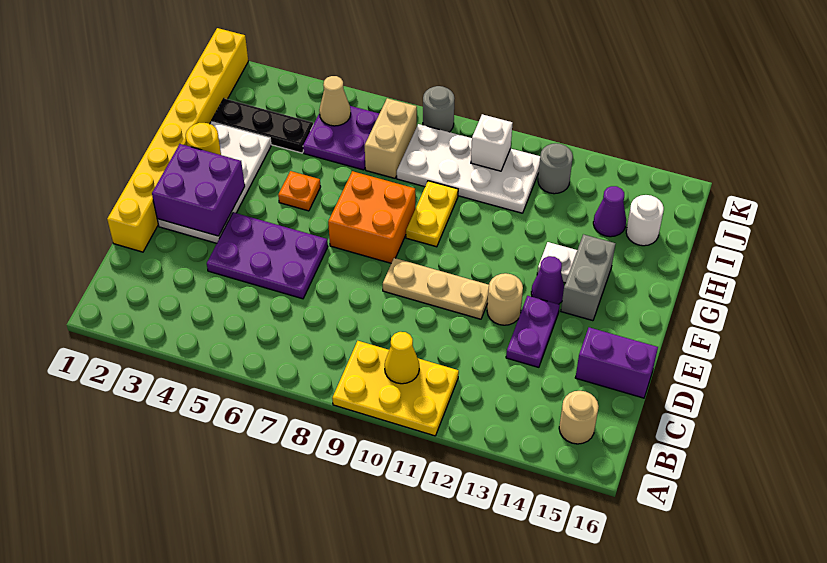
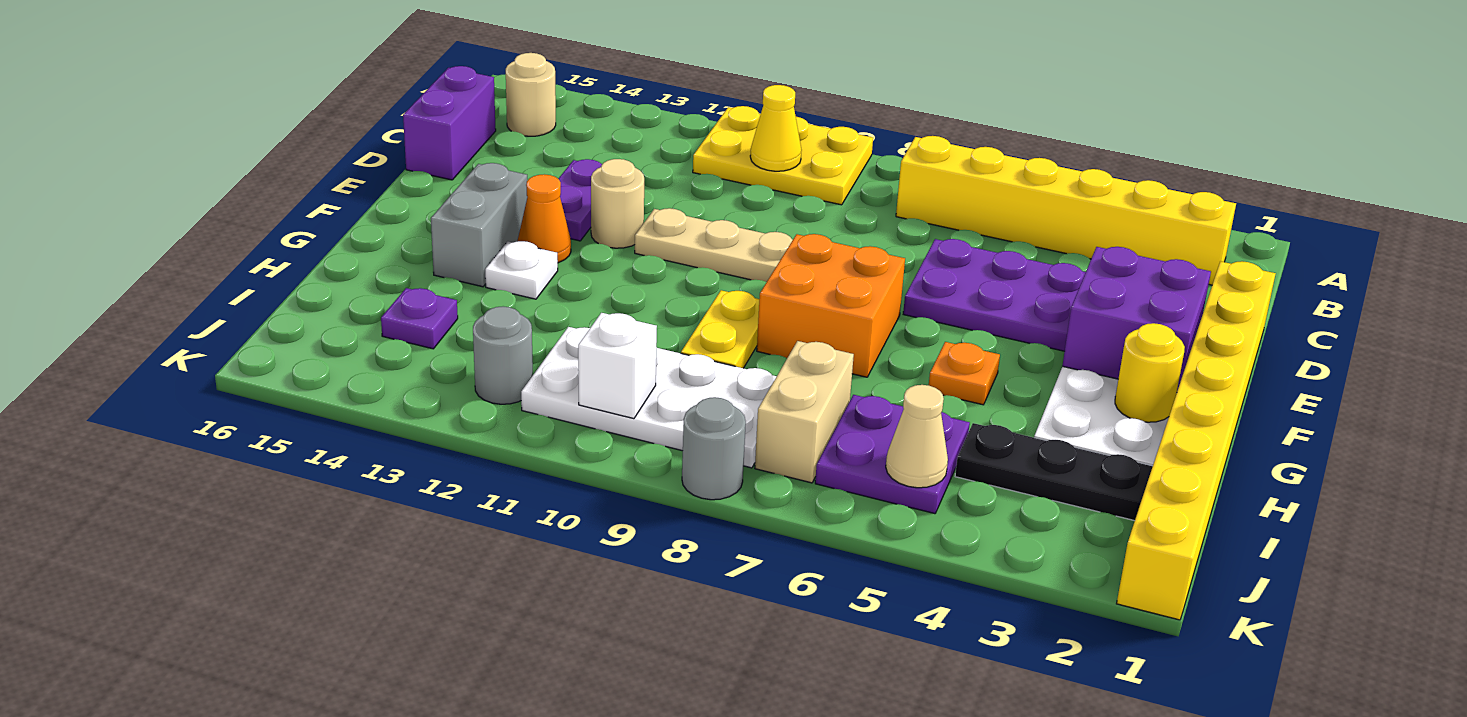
none -> yellow 1x6 brick [896,136,1236,285]
purple 1x2 brick [575,327,658,398] -> purple 1x2 brick turned to [403,66,496,180]
purple 1x1 cone [531,256,564,304] -> orange 1x1 cone [518,174,571,263]
purple 1x1 cone [593,186,626,237] -> purple 1x1 plate [381,288,458,349]
white 1x1 round brick [626,195,664,246] -> none

